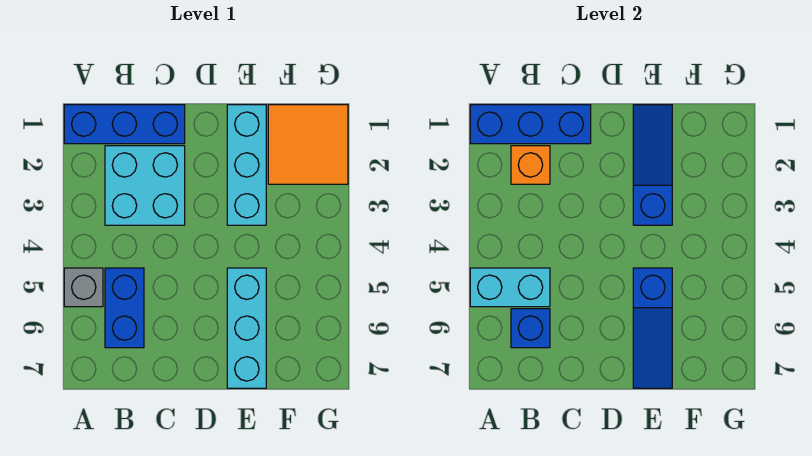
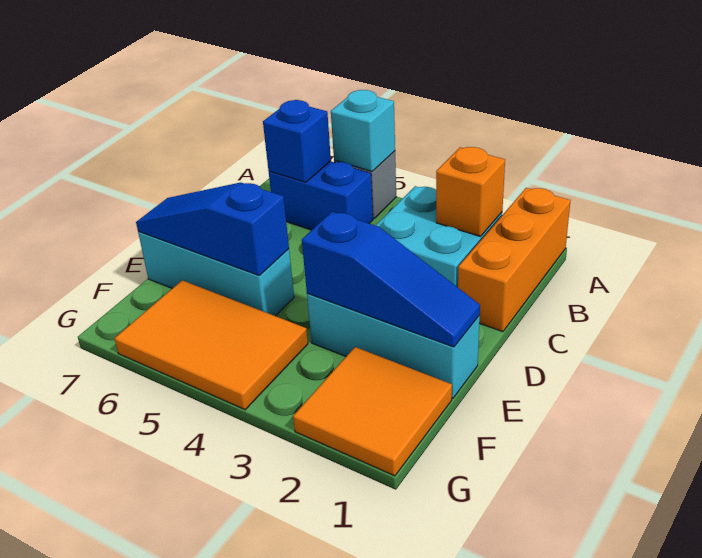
blue 1x3 brick [64,105,185,144] -> orange 1x3 brick [458,188,571,332]
blue 1x3 brick [470,105,591,144] -> none
cyan 1x2 brick [470,268,550,307] -> cyan 1x1 brick [331,90,395,171]
none -> orange 2x3 tile [115,280,308,410]

